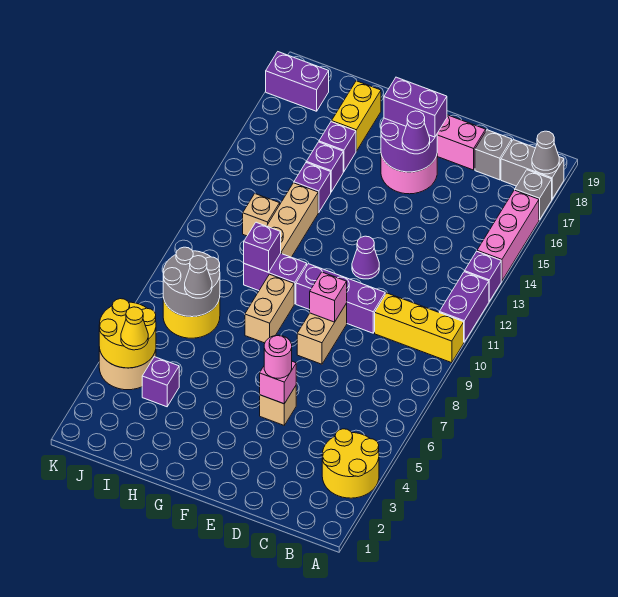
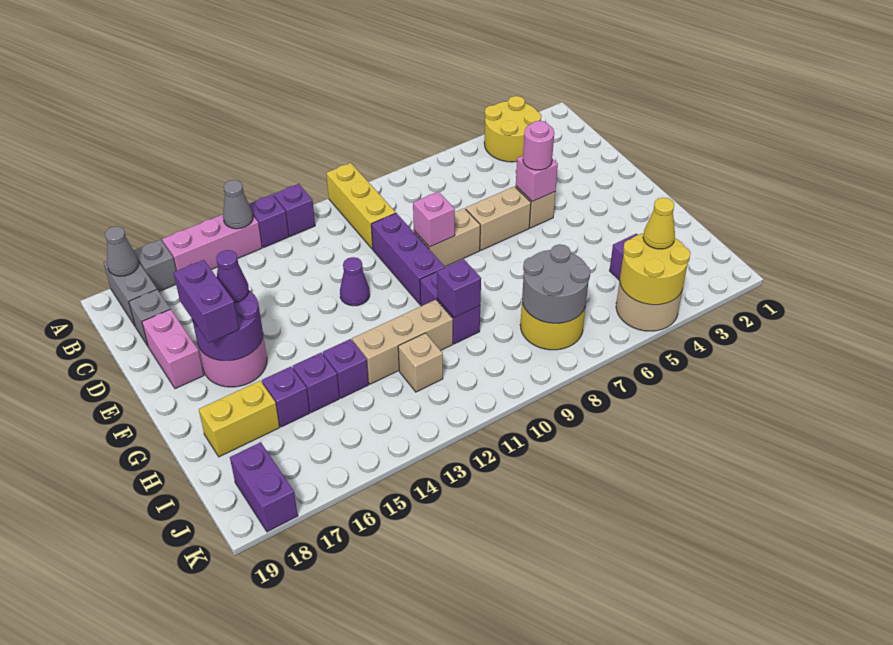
purple 1x2 brick [439,272,489,342] -> purple 1x1 brick [274,184,315,236]
tan 1x2 brick [245,274,294,343] -> tan 1x2 brick moved to [466,186,531,250]
grey 1x1 cone [185,256,212,298] -> grey 1x1 cone moved to [223,180,253,229]

